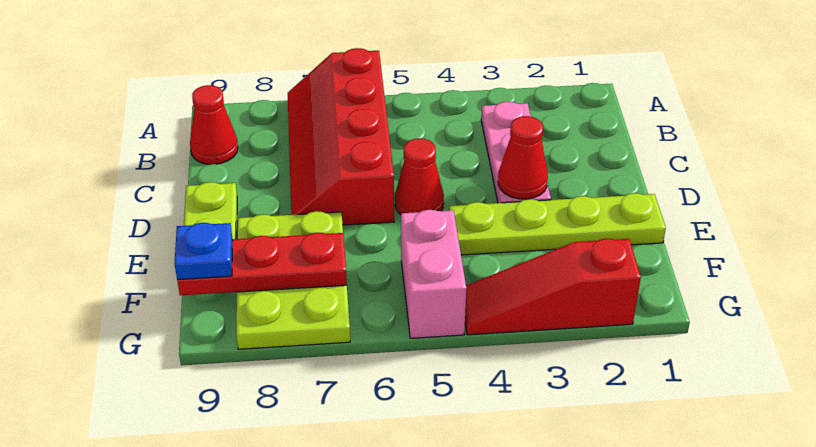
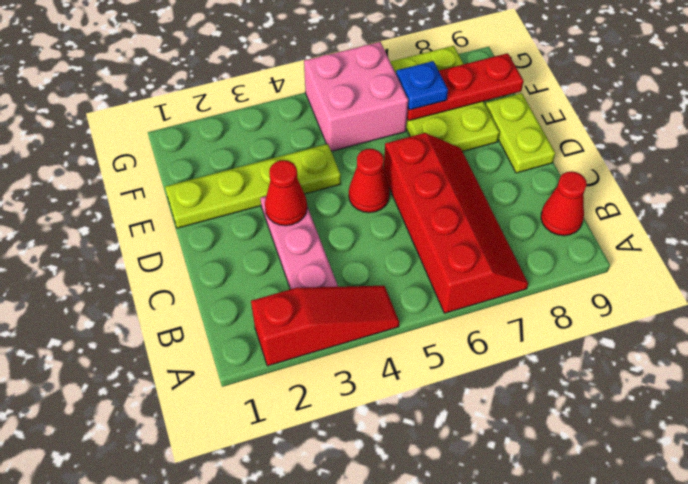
pink 1x2 brick [401,210,466,338] -> pink 2x2 brick [304,42,408,151]
blue 1x1 plate [175,223,233,280] -> blue 1x1 plate moved to [396,61,448,110]
red 1x3 slope [465,239,641,335] -> red 1x3 slope moved to [251,286,399,366]

